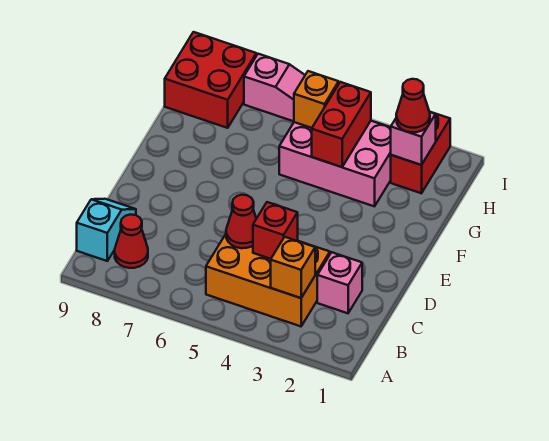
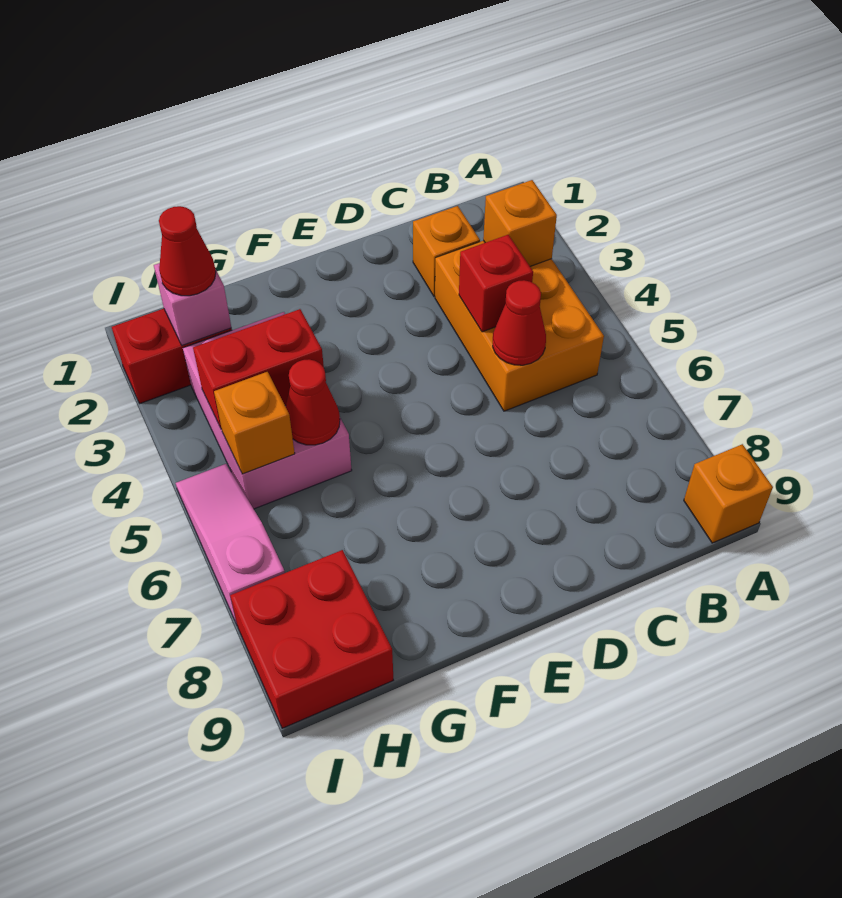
none -> orange 1x1 brick [684,444,773,543]
red 1x1 cone [115,214,148,268] -> red 1x1 cone moved to [286,359,340,445]
cyan 1x2 slope [77,199,136,261] -> none
pink 1x1 brick [317,252,362,313] -> orange 1x1 brick [413,206,480,296]

